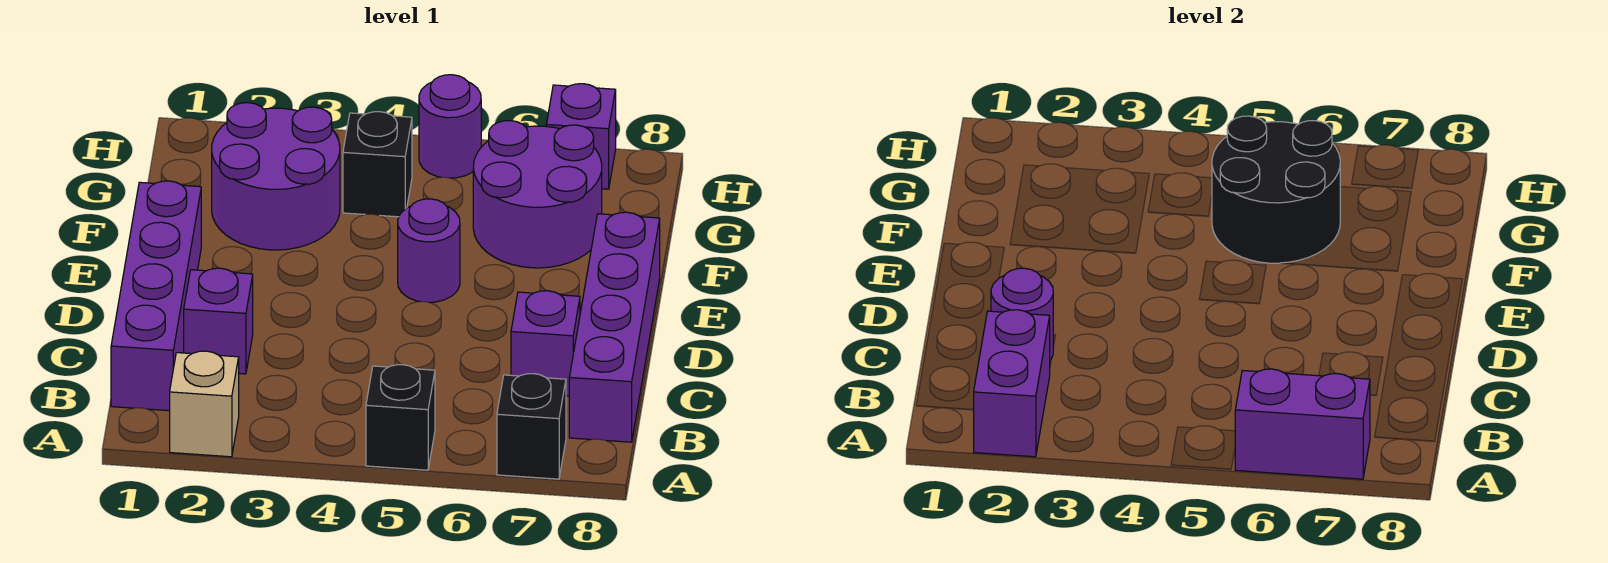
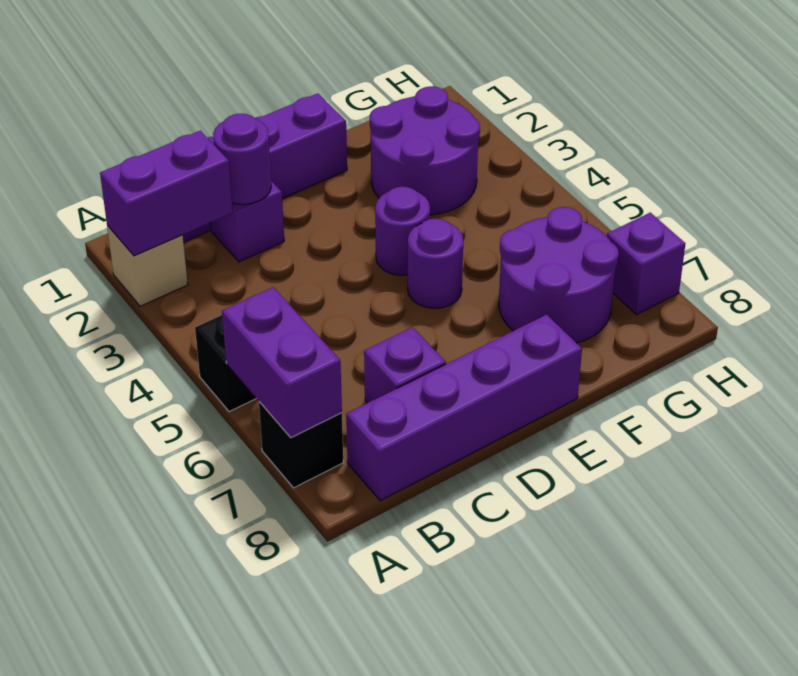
black 2x2 round brick [1212,116,1340,263] -> none
black 1x1 brick [343,112,412,217] -> none
purple 1x1 round brick [419,75,481,178] -> purple 1x1 round brick moved to [375,187,430,275]

